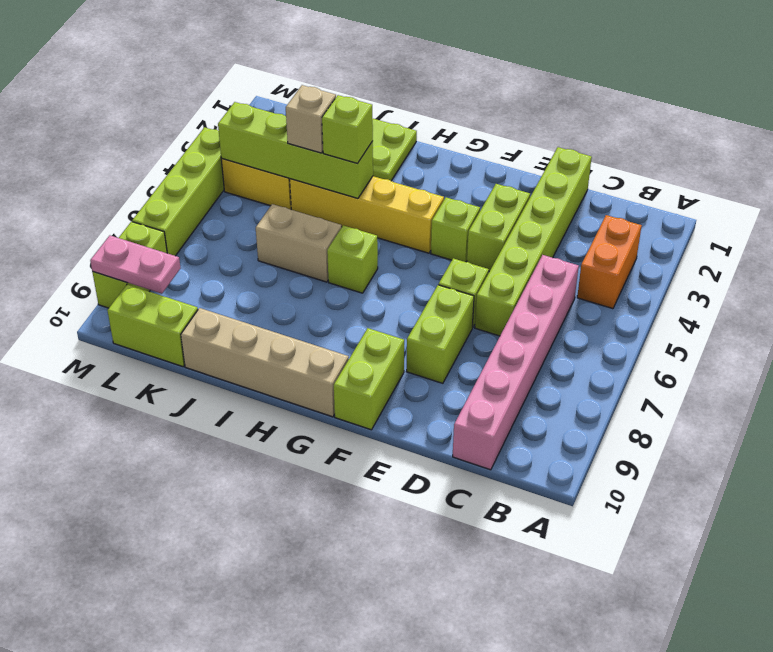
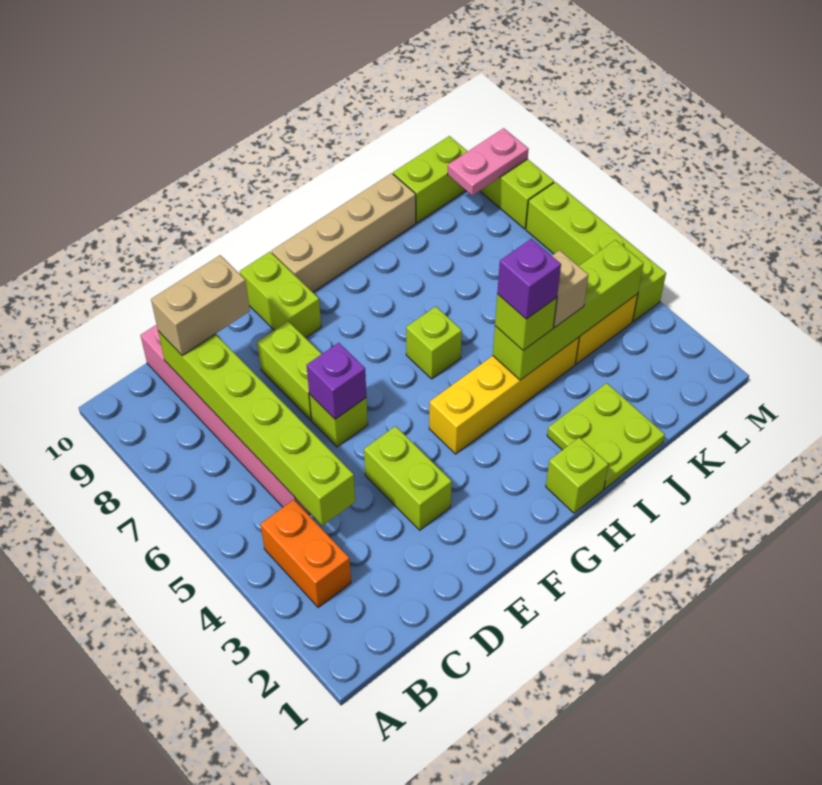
lime 1x6 brick [475,147,592,336] -> lime 1x6 brick moved to [158,331,355,526]
none -> purple 1x1 brick [307,343,366,419]
lime 1x1 brick [431,197,480,262] -> lime 1x1 brick moved to [546,437,608,513]
none -> purple 1x1 brick [497,239,561,319]
tan 1x2 brick [256,204,341,282] -> tan 1x2 brick moved to [151,255,250,356]

